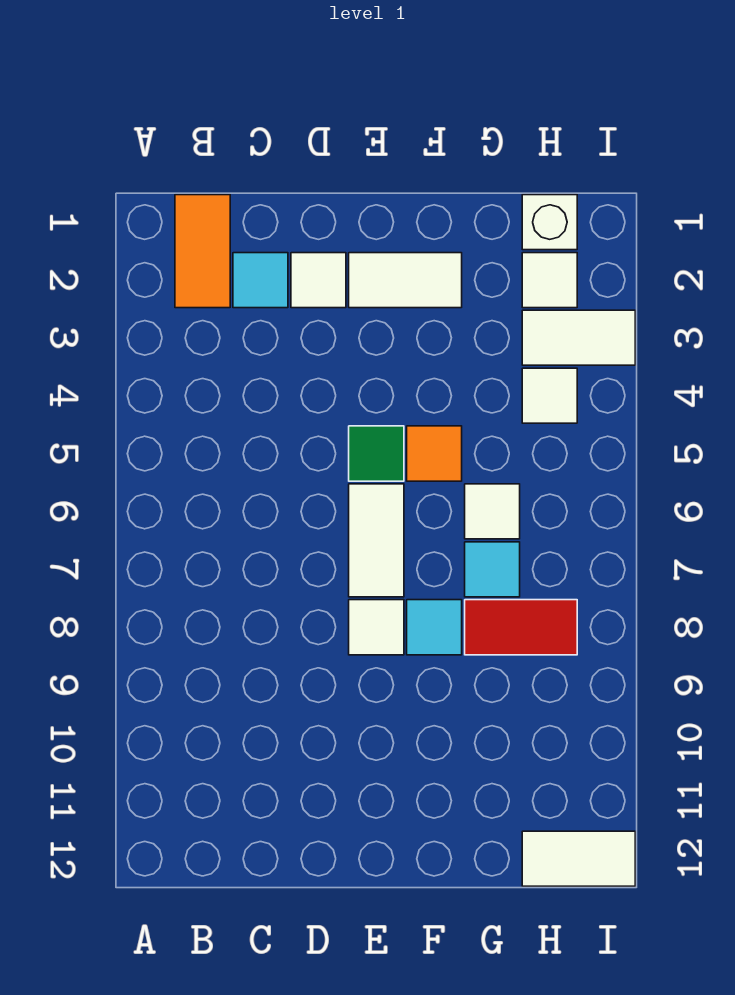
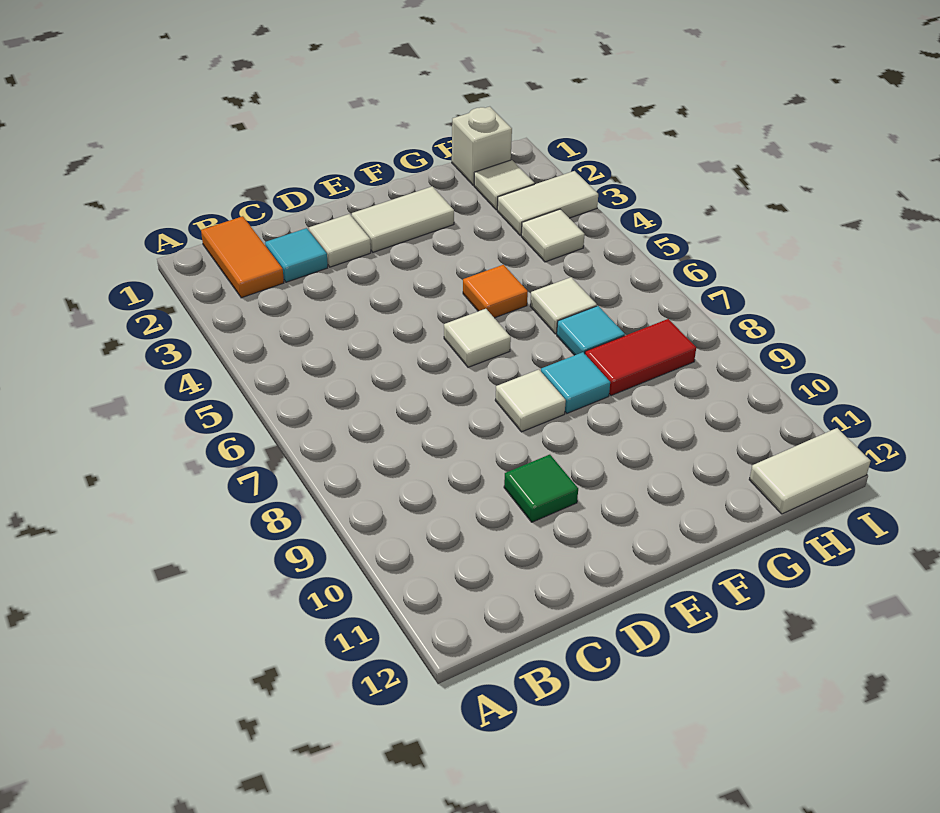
green 1x1 tile [349,426,404,481] -> green 1x1 tile moved to [504,455,578,522]
white 1x2 tile [349,484,404,597] -> white 1x1 tile [444,309,511,367]

